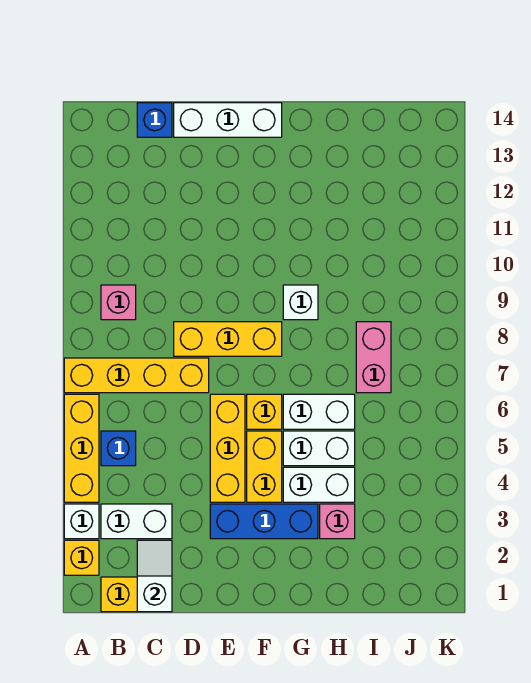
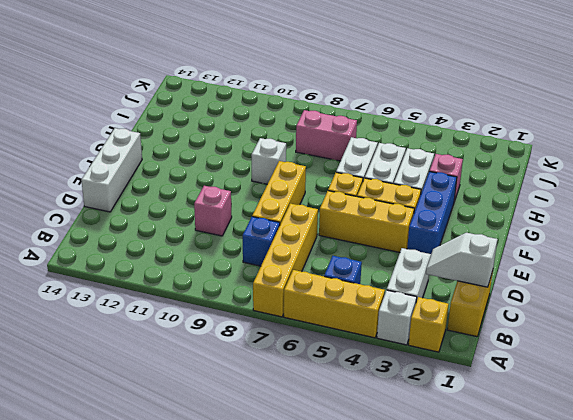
pink 1x1 brick [101,285,136,320] -> pink 1x1 brick moved to [194,186,232,236]
blue 1x1 brick [137,103,172,137] -> blue 1x1 brick moved to [243,217,280,266]

